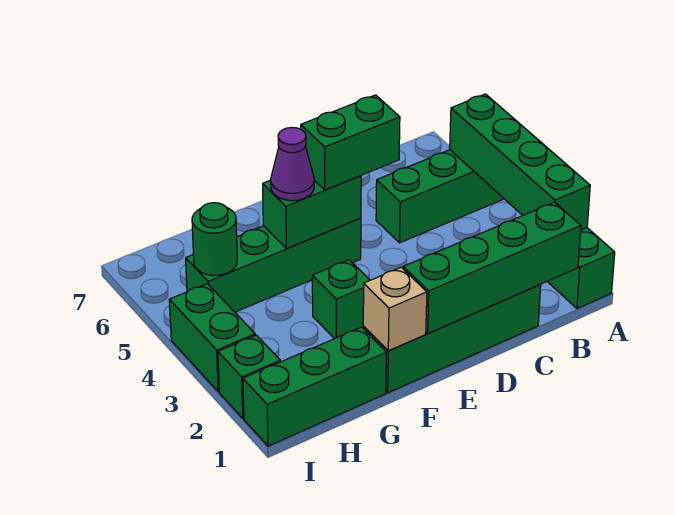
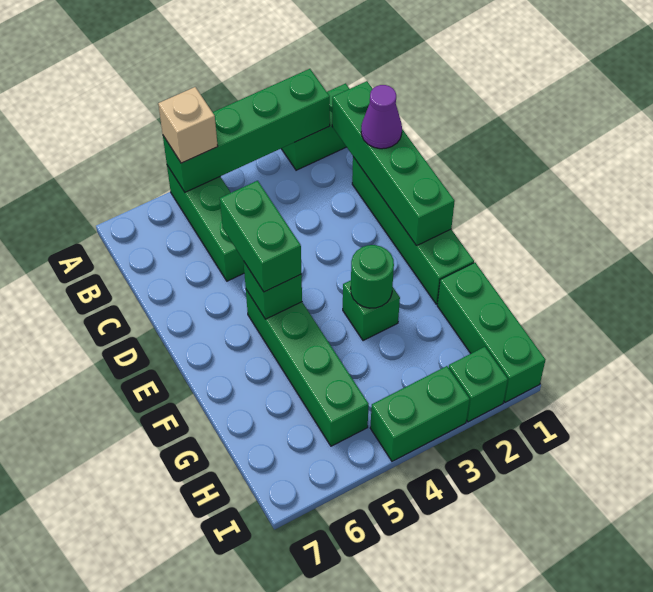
green 1x2 brick [263,176,361,249] -> green 1x1 brick [244,262,302,319]
tan 1x1 brick [363,267,427,351] -> tan 1x1 brick moved to [158,87,218,163]
purple 1x1 cone [271,128,314,201] -> purple 1x1 cone moved to [361,85,402,149]
green 1x1 round brick [192,203,237,276] -> green 1x1 round brick moved to [351,245,394,308]

